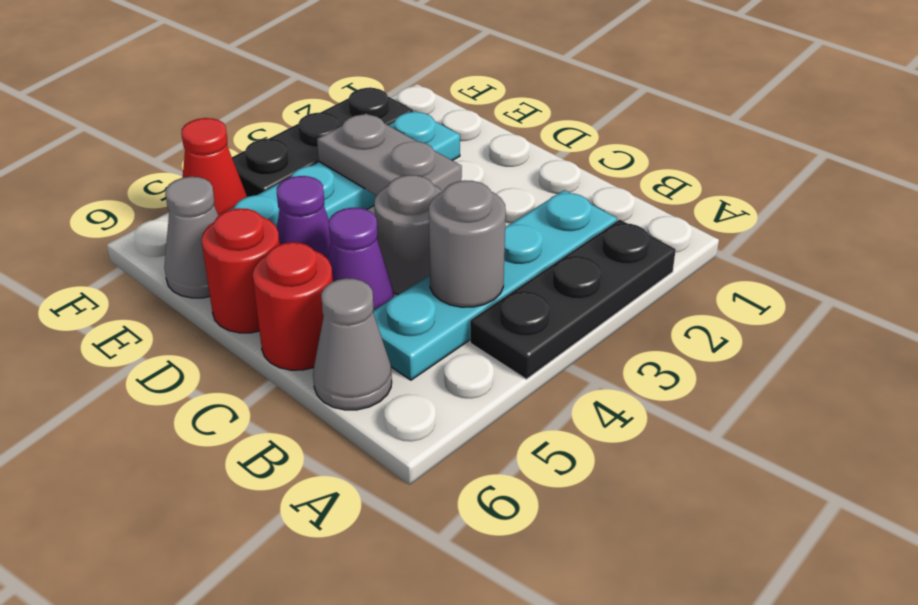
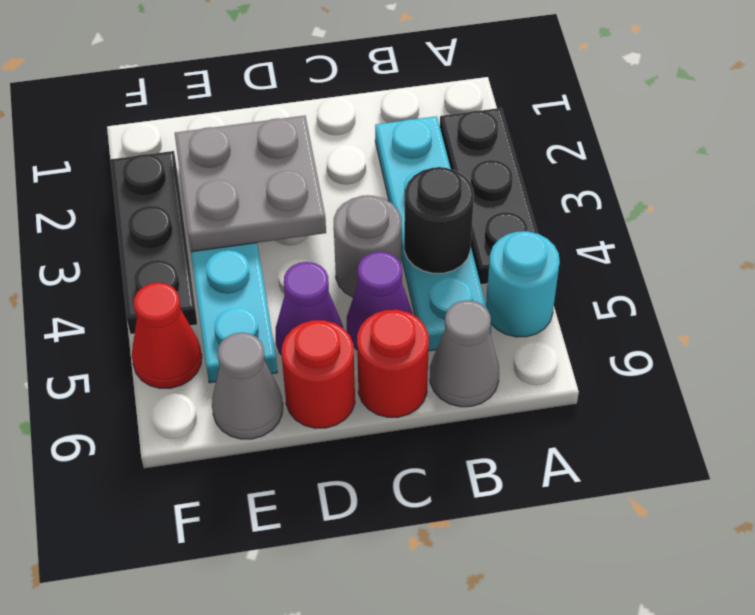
none -> cyan 1x1 round brick [486,231,560,337]
grey 1x1 round brick [429,181,506,307] -> black 1x1 round brick [404,167,474,273]
grey 1x2 plate [317,114,462,196] -> grey 2x2 plate [175,116,326,252]

